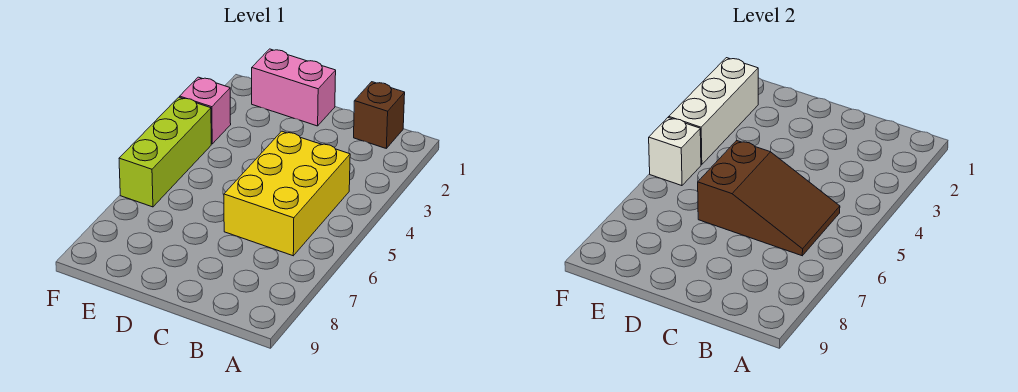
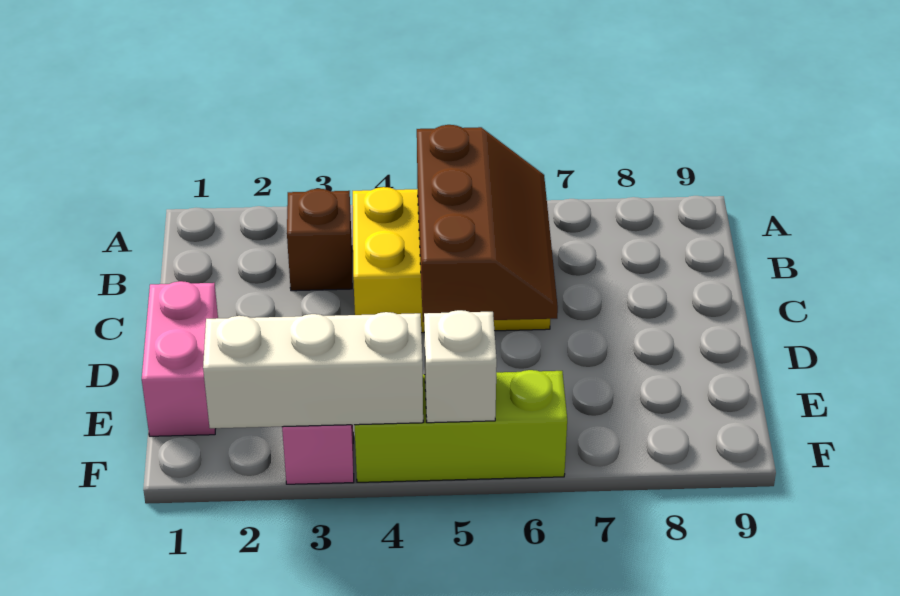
brown 1x1 brick [354,82,405,148] -> brown 1x1 brick moved to [287,189,352,291]
brown 2x3 slope [698,141,840,256] -> brown 2x3 slope turned to [417,125,558,322]

